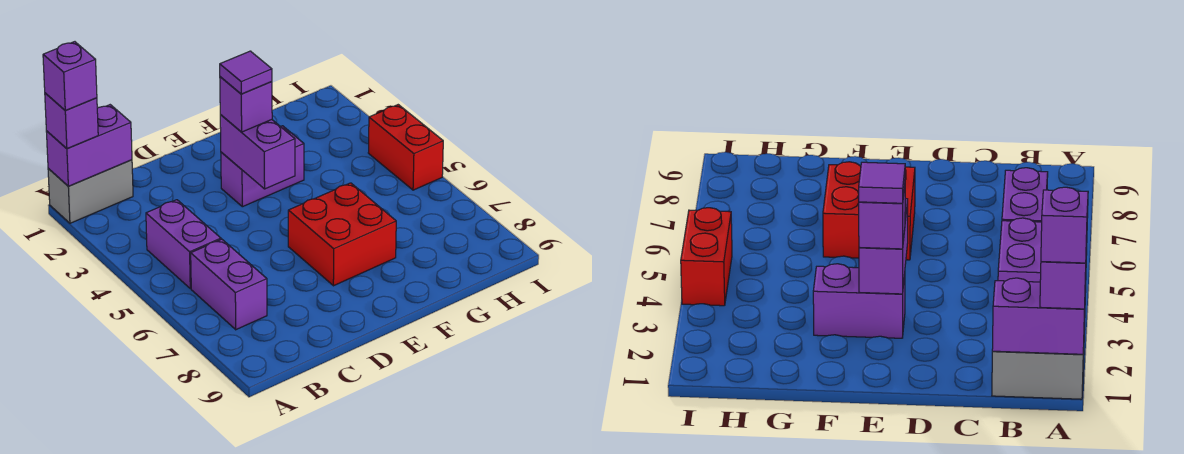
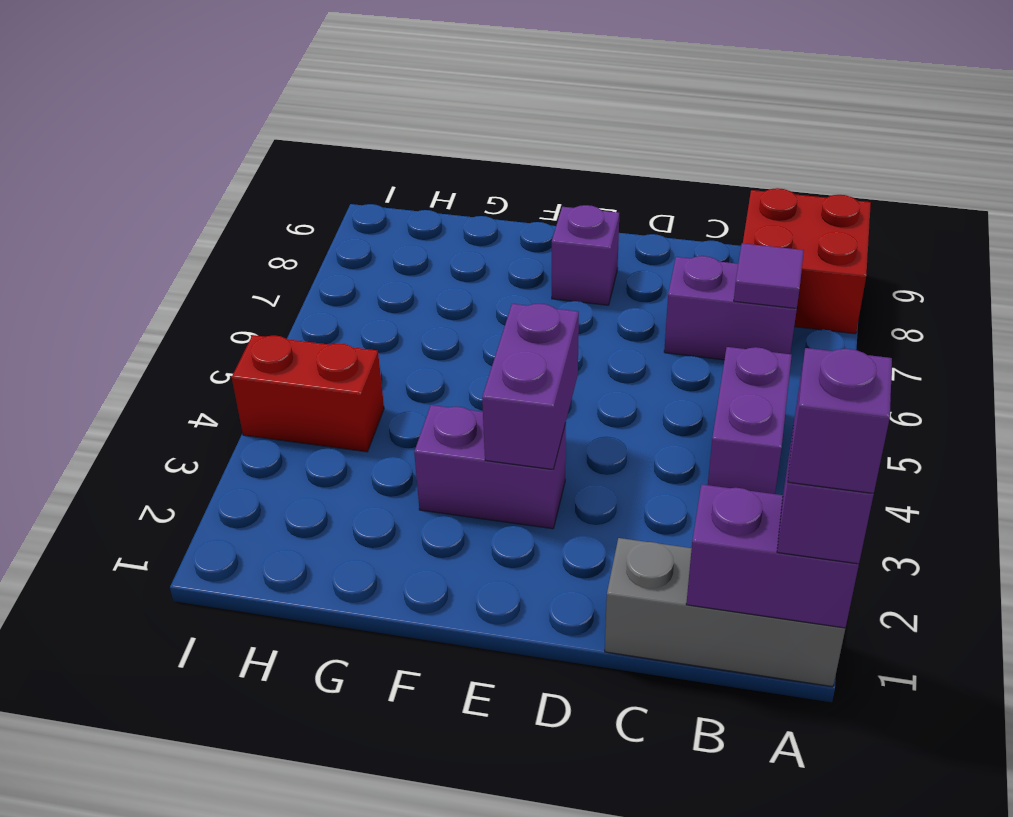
grey 1x2 brick [48,160,133,223] -> grey 1x3 brick [605,538,845,687]
purple 1x2 brick [191,239,267,330] -> purple 1x2 brick turned to [664,256,797,360]
purple 1x1 brick [220,77,272,132] -> purple 1x1 brick moved to [552,205,619,305]
purple 1x1 tile [220,51,272,94] -> purple 1x1 tile moved to [734,243,804,309]
red 2x2 brick [288,183,396,286] -> red 2x2 brick moved to [743,188,871,334]
red 1x2 brick [368,105,443,190] -> red 1x2 brick turned to [232,335,384,452]

